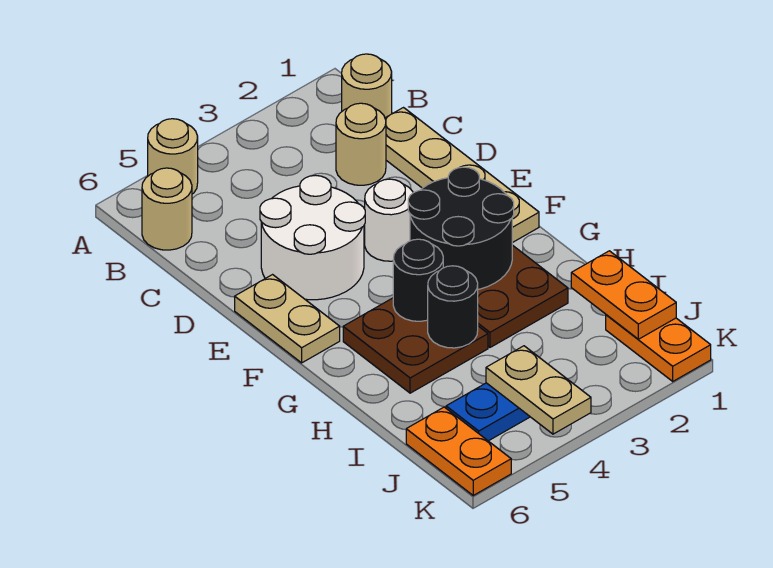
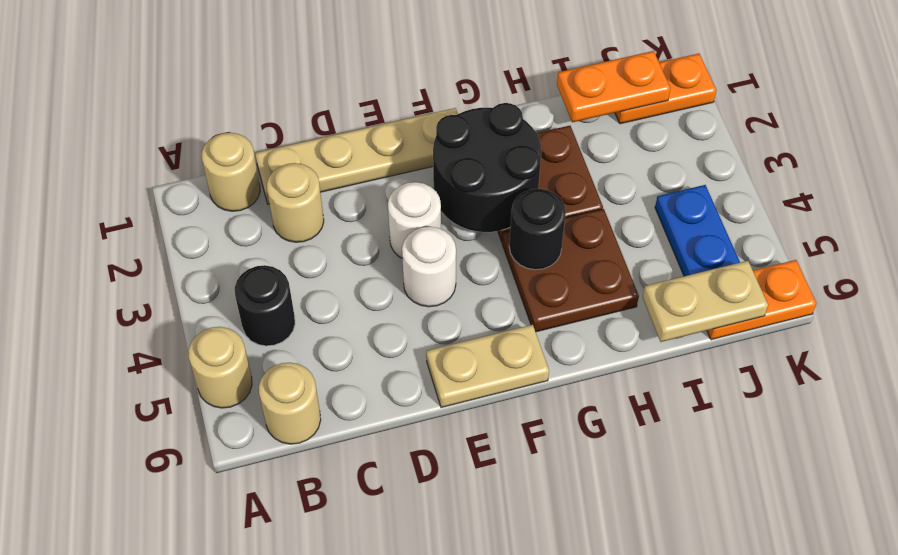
white 2x2 round brick [260,175,365,300] -> white 1x1 round brick [402,227,456,307]
black 1x1 round brick [428,266,478,348] -> black 1x1 round brick moved to [235,265,295,346]
tan 1x2 plate [486,346,591,434] -> tan 1x2 plate moved to [643,261,768,342]

